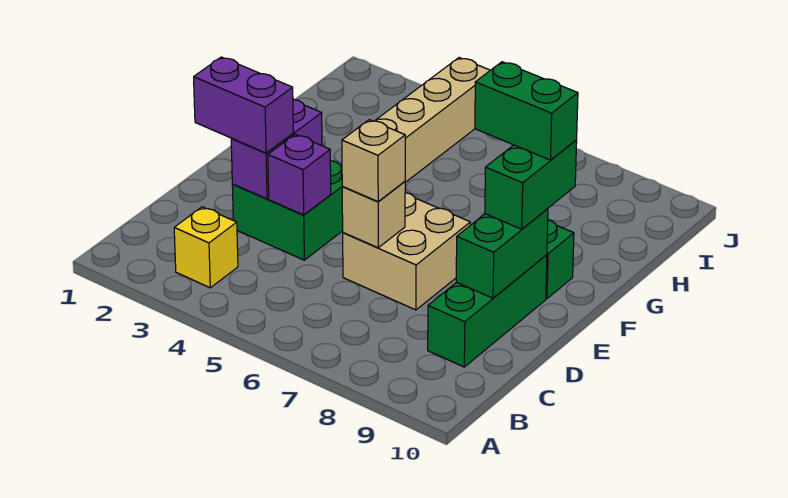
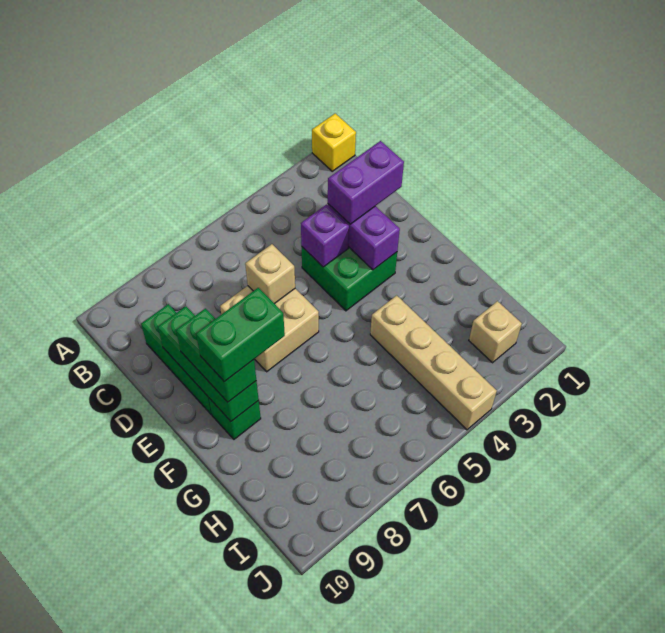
yellow 1x1 brick [174,207,238,288] -> yellow 1x1 brick moved to [312,113,356,171]
tan 1x1 brick [342,120,405,202] -> tan 1x1 brick moved to [469,301,522,363]
green 1x2 brick [456,209,548,298] -> green 1x3 brick [158,306,259,421]

